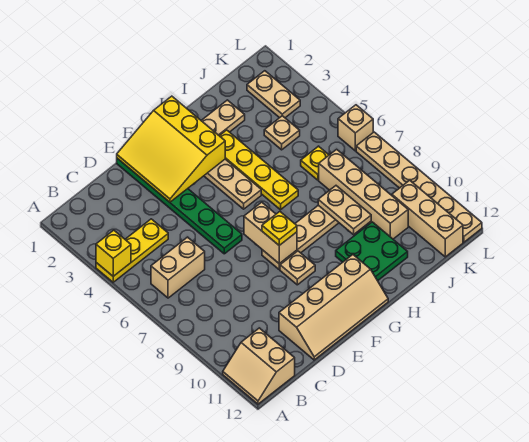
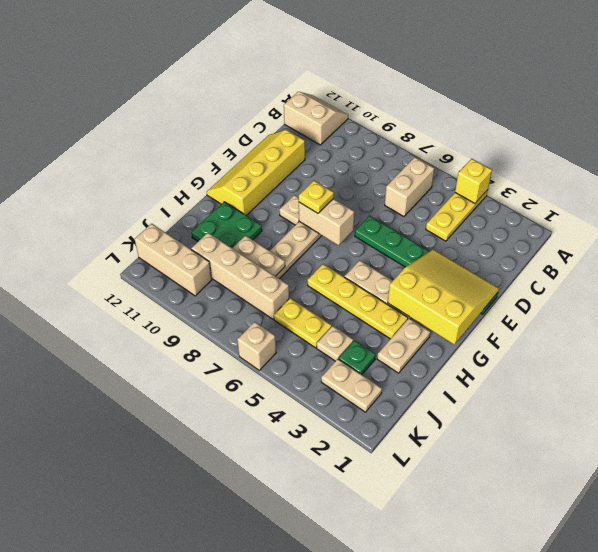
tan 2x4 slope [279,255,388,360] -> yellow 2x4 slope [207,130,305,215]
none -> green 1x1 plate [339,340,376,375]
yellow 1x1 plate [301,146,329,180] -> yellow 1x2 plate [274,298,332,348]
tan 1x6 plate [356,132,482,242] -> none

